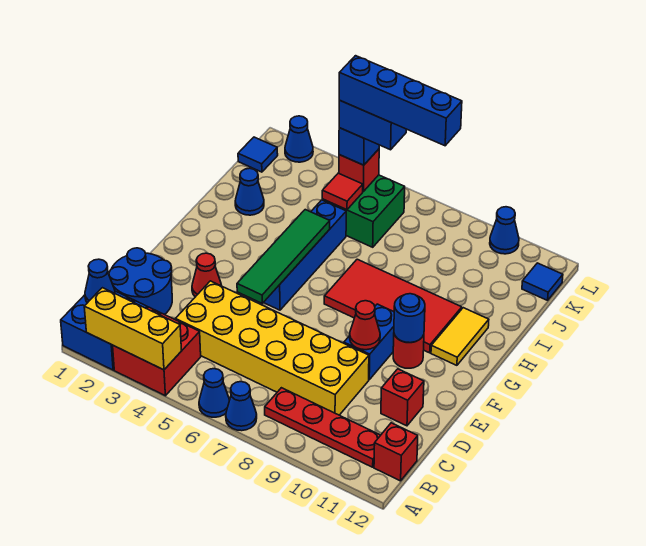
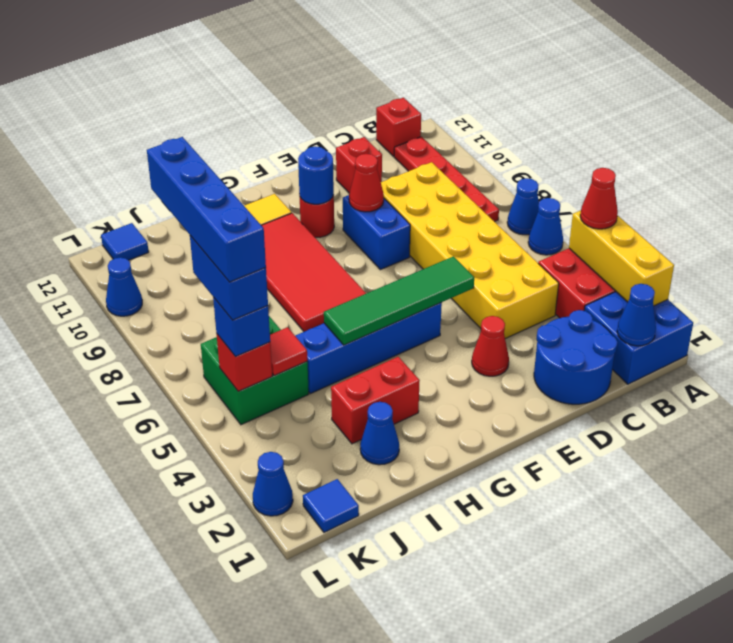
none -> red 1x1 cone [580,168,618,229]
blue 1x2 brick [344,304,394,380] -> blue 1x2 brick turned to [343,195,410,270]
none -> red 1x2 brick [331,357,420,444]

